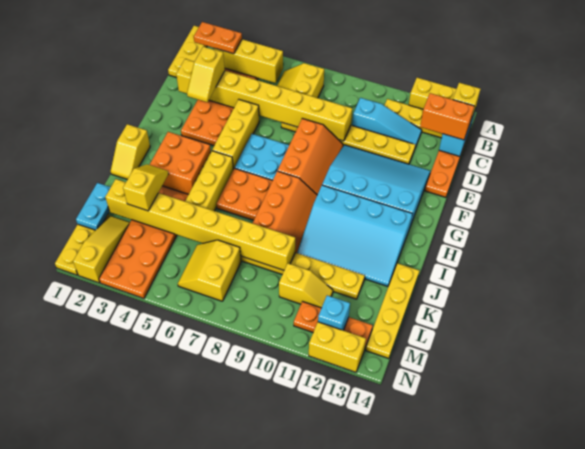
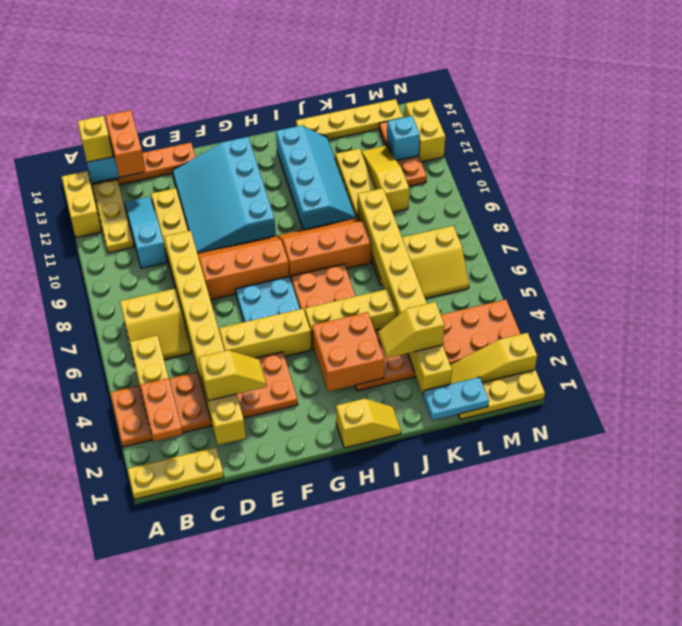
cyan 3x4 slope [297,185,413,286] -> cyan 2x4 slope [276,126,356,230]
yellow 1x2 slope [279,263,333,308] -> yellow 1x3 slope [361,146,409,212]

